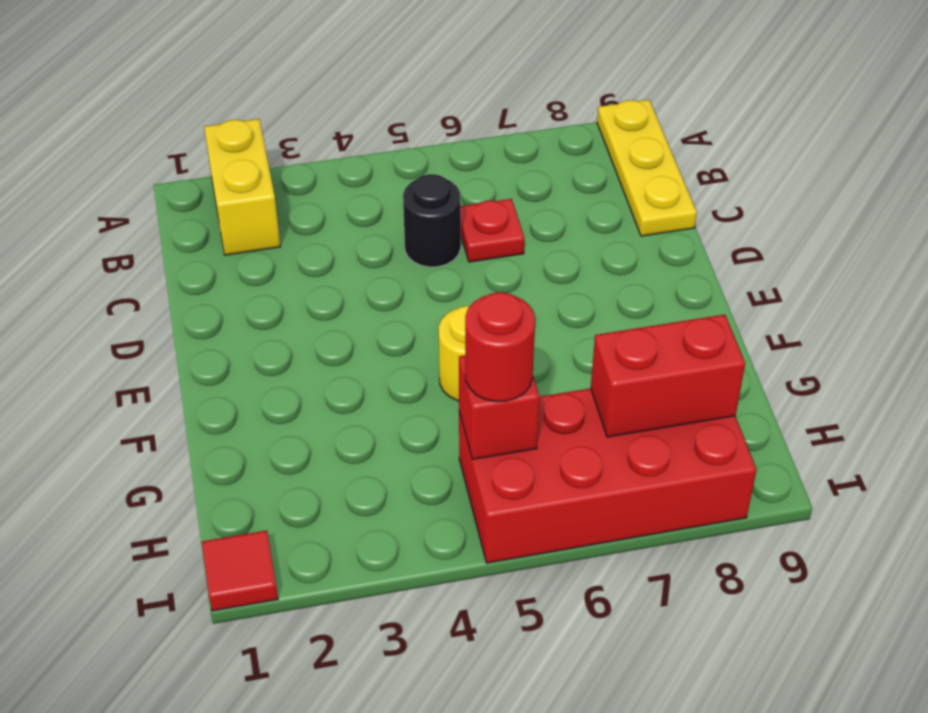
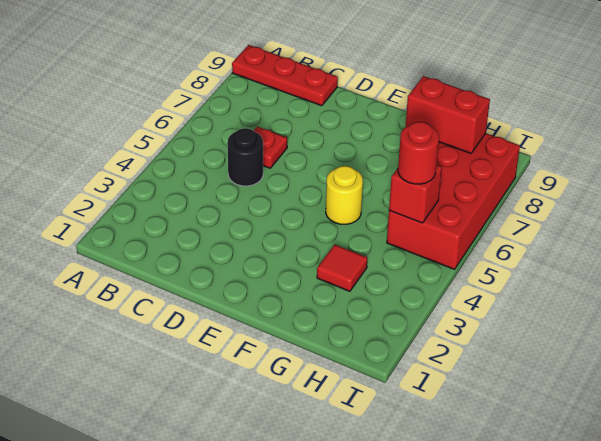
yellow 1x2 brick [204,119,281,255] -> none
yellow 1x3 plate [597,100,697,236] -> red 1x3 plate [232,45,338,106]
red 1x2 brick [591,315,745,437] -> red 1x2 brick turned to [405,76,490,153]
red 1x1 tile [202,530,278,611] -> red 1x1 tile moved to [317,245,367,291]

